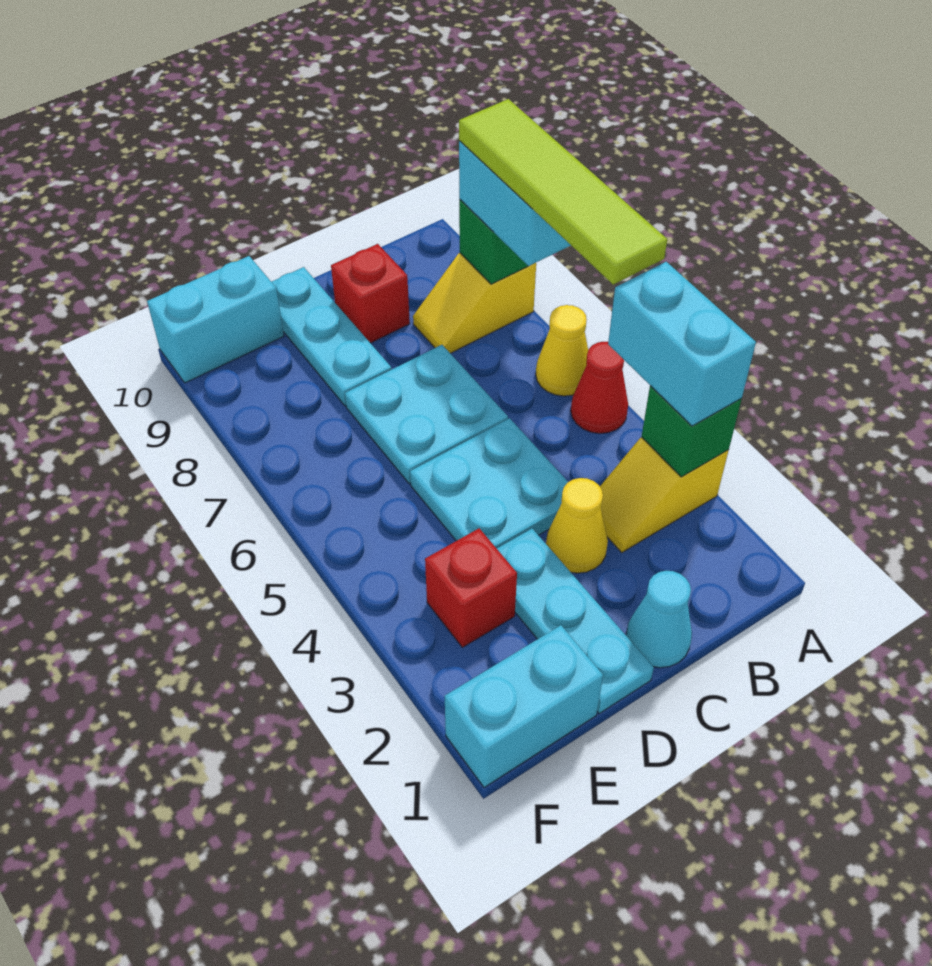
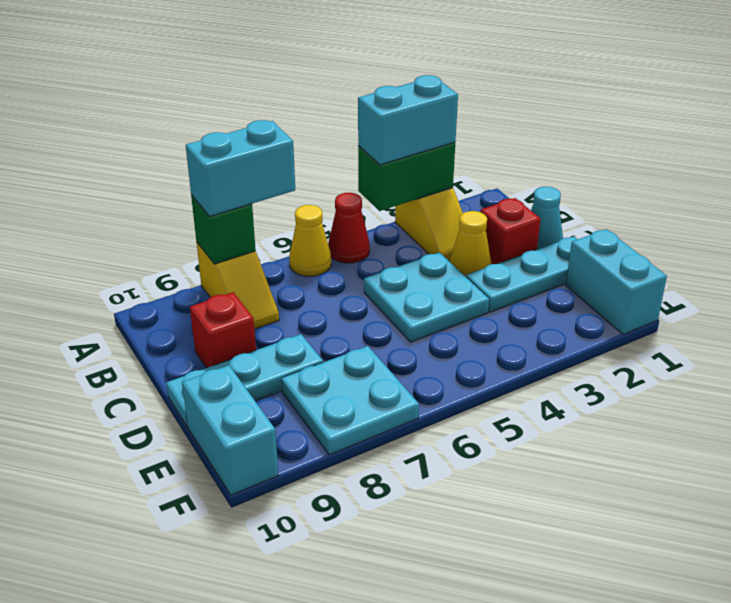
green 1x1 brick [641,386,742,477] -> green 1x2 brick [358,142,455,211]
lime 1x4 tile [459,99,667,285] -> none
cyan 2x2 plate [345,345,508,484] -> cyan 2x2 plate moved to [281,346,419,455]
red 1x1 brick [425,528,517,647] -> red 1x1 brick moved to [480,198,540,264]

